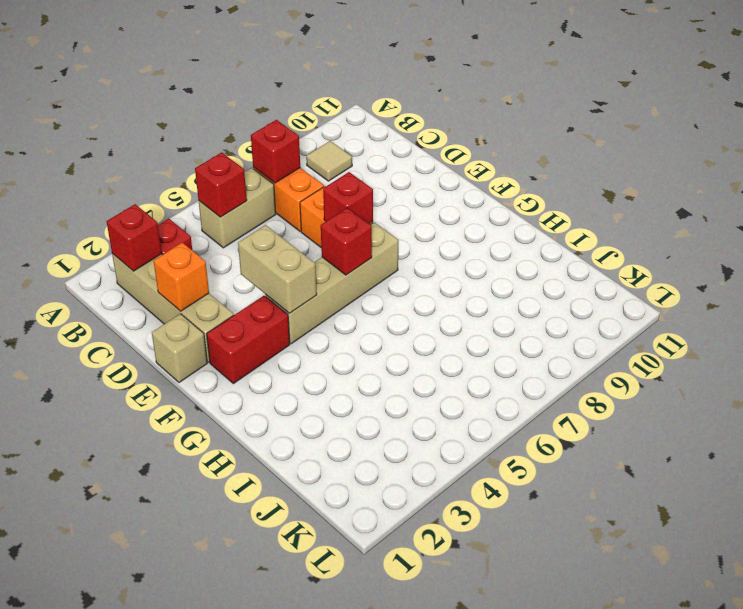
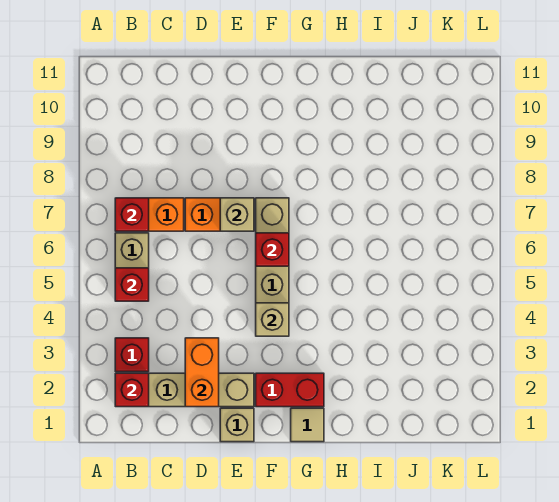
tan 1x1 tile [306,141,352,181] -> tan 1x1 tile moved to [291,408,324,442]
orange 1x1 brick [154,243,209,311] -> orange 1x2 brick [185,338,219,407]
tan 1x2 brick [238,225,317,313] -> tan 1x1 brick [256,303,289,336]
red 1x1 brick [323,172,373,224] -> tan 1x1 brick [220,198,254,231]
red 1x2 brick [207,296,290,384] -> red 1x2 brick turned to [256,373,324,407]

